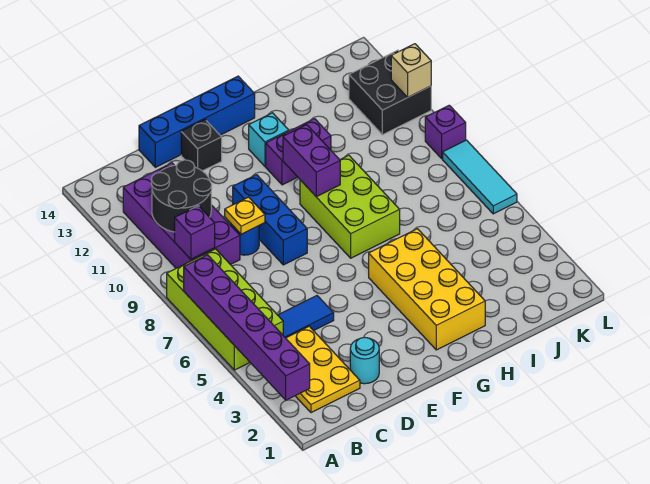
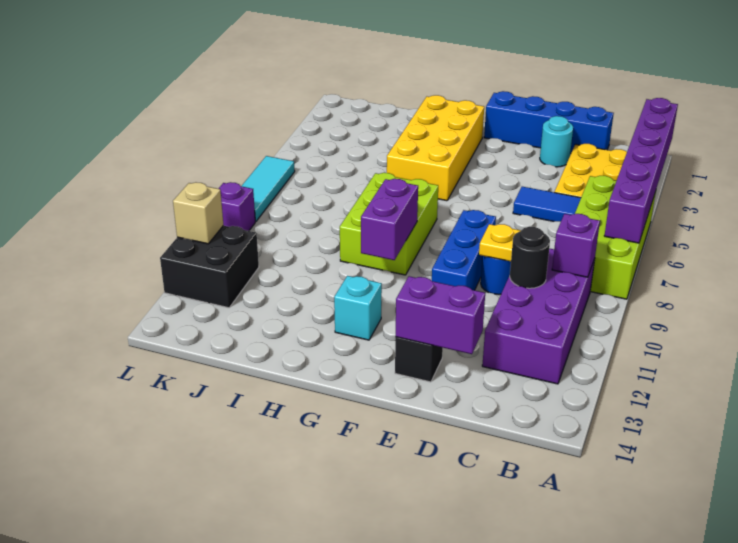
black 2x2 round brick [151,160,212,232] -> black 1x1 round brick [510,227,550,288]
blue 1x4 brick [139,76,255,167] -> blue 1x4 brick moved to [484,91,614,153]
purple 1x2 brick [266,119,331,185] -> purple 1x2 brick moved to [396,276,485,354]

